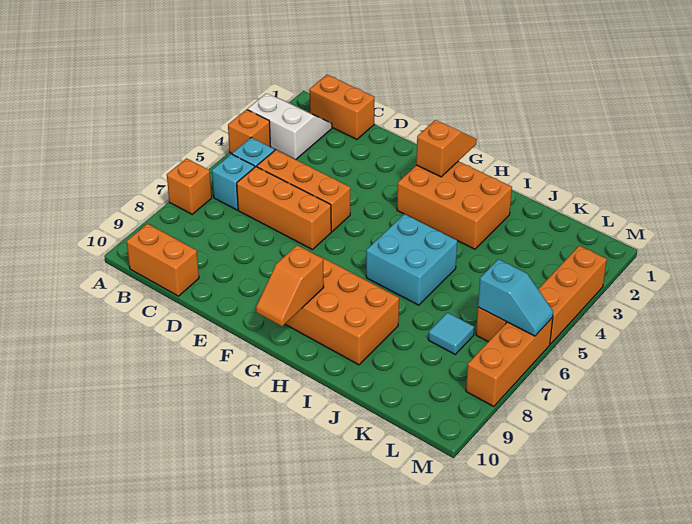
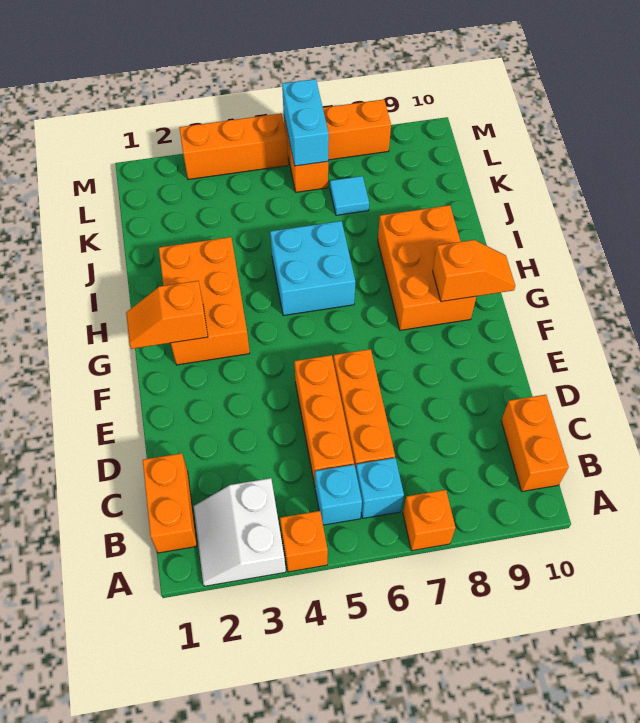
cyan 1x2 slope [478,259,553,336] -> cyan 1x2 brick [282,79,329,166]

